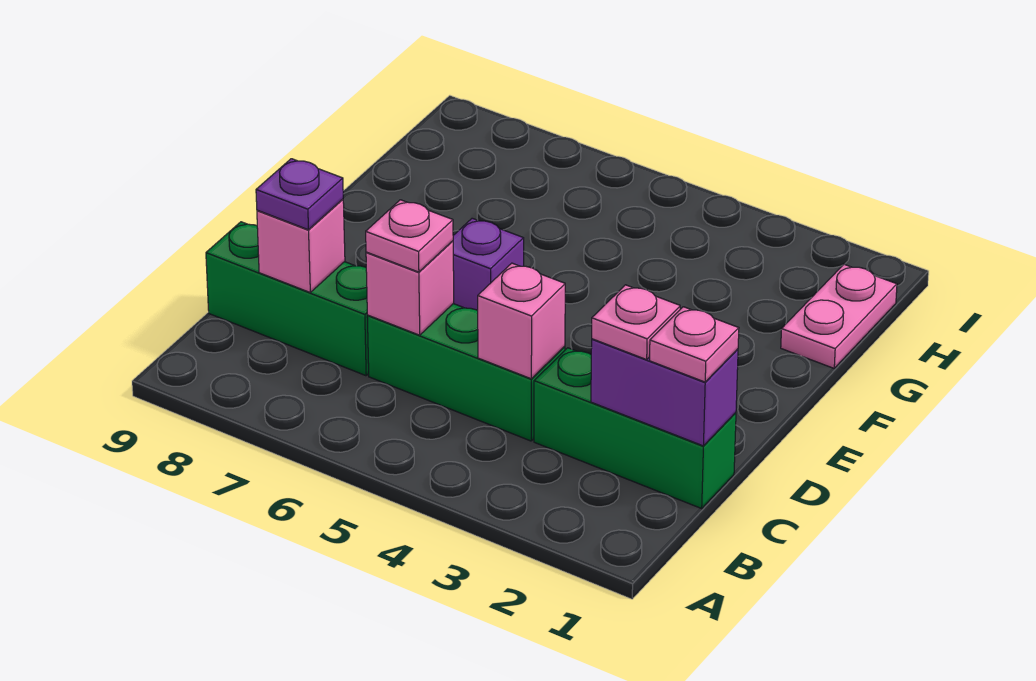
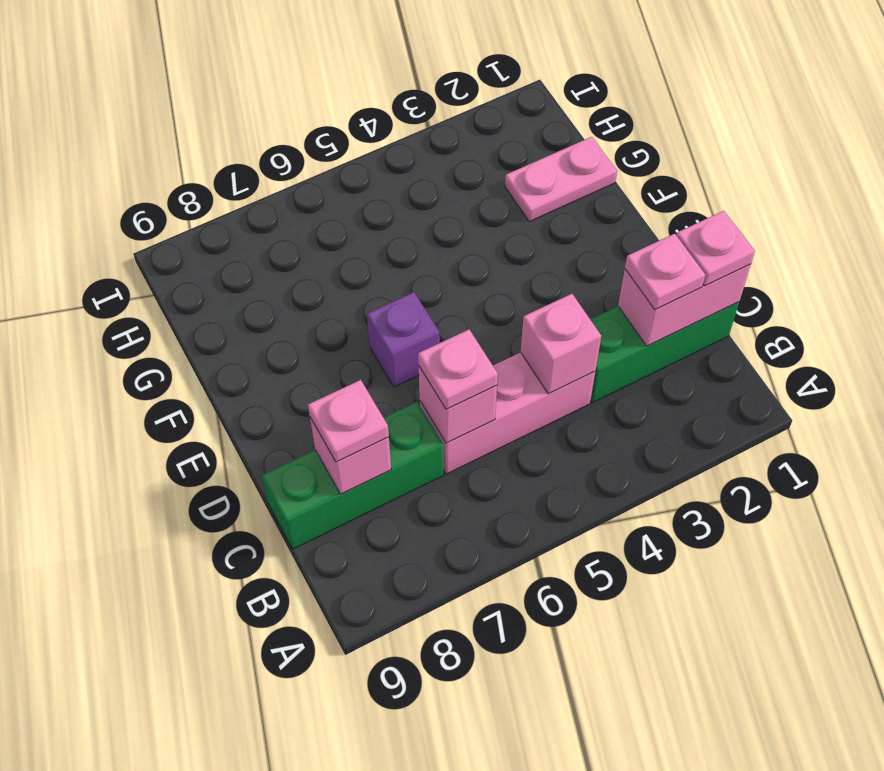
purple 1x2 brick [591,339,738,446] -> pink 1x2 brick [618,264,751,346]
green 1x3 brick [367,304,565,441] -> pink 1x3 brick [420,352,595,474]
purple 1x1 plate [256,159,343,230] -> pink 1x1 plate [308,380,389,462]
pink 1x2 plate [781,264,897,368] -> pink 1x2 plate turned to [505,137,617,222]

